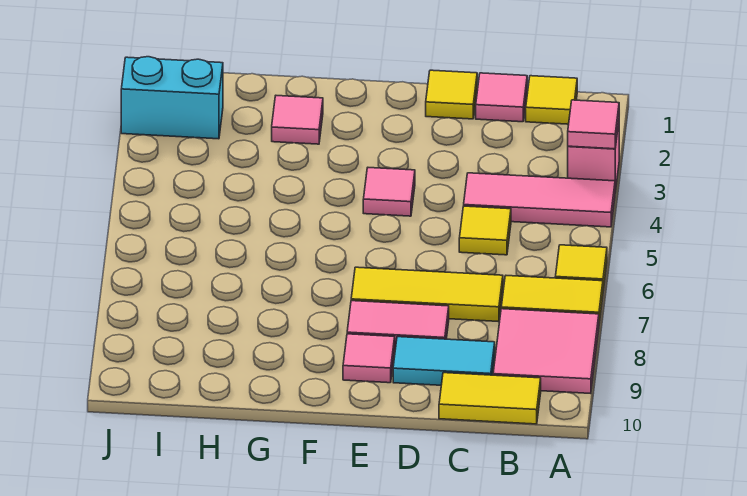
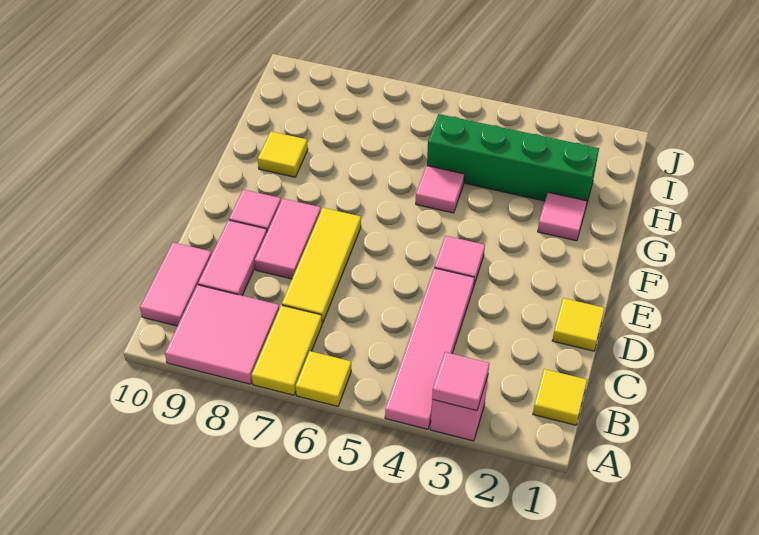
pink 1x3 tile [464,173,615,227] -> pink 1x4 tile [385,268,474,429]
yellow 1x2 tile [439,373,541,424] -> pink 1x2 tile [140,242,212,326]
pink 1x1 tile [476,73,527,122] -> pink 1x1 tile moved to [416,166,464,213]
yellow 1x1 tile [459,206,511,255] -> yellow 1x1 tile moved to [258,131,308,177]
cyan 1x2 tile [393,337,495,385] -> pink 1x2 tile [198,220,267,296]
none -> green 1x4 brick [427,114,599,205]
cyan 1x2 brick [121,57,223,139] -> none

